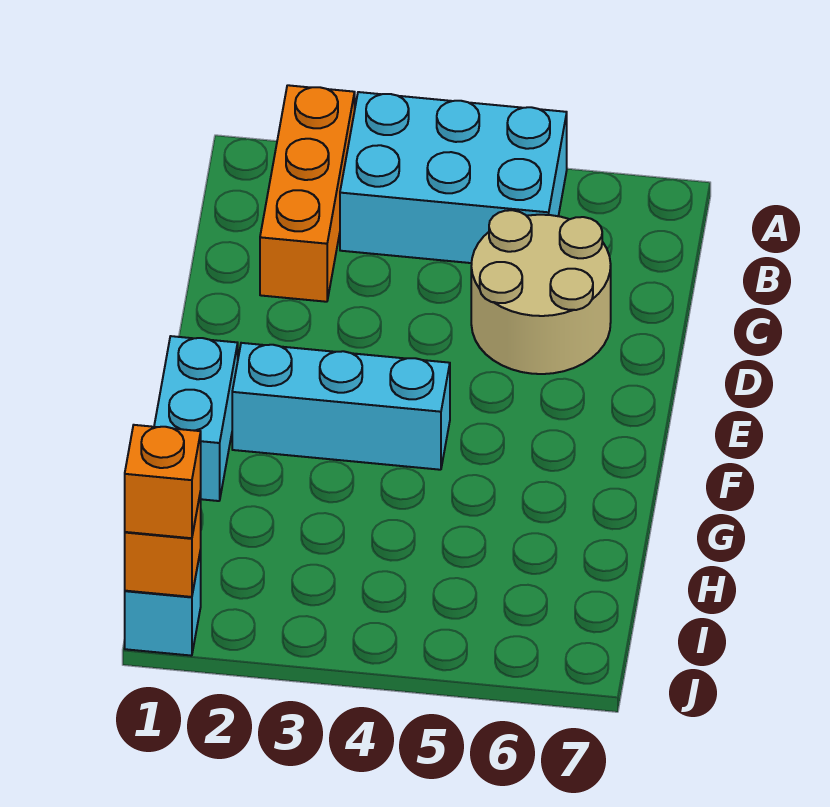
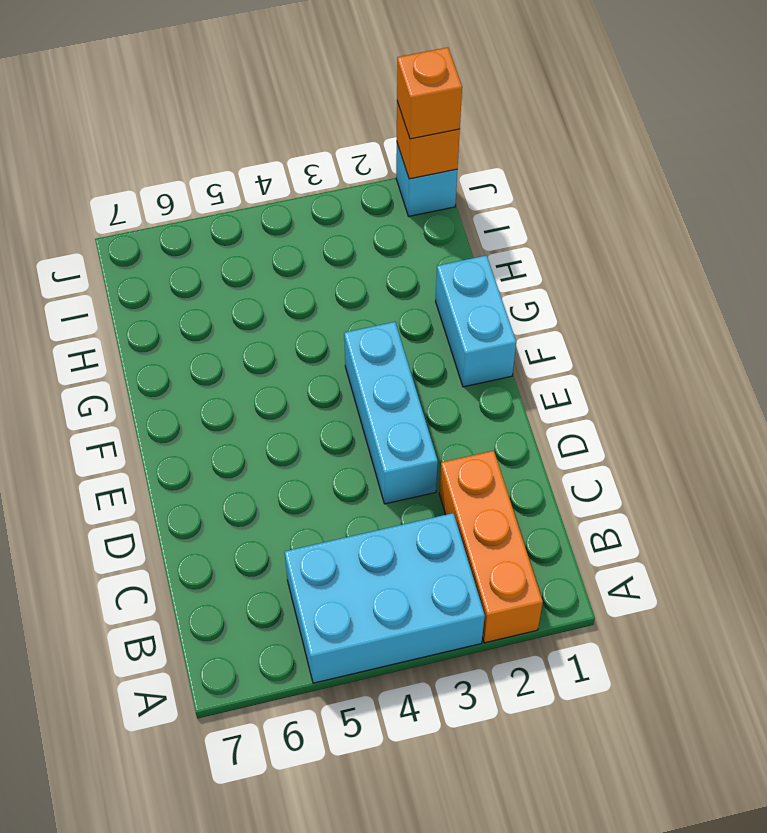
tan 2x2 round brick [471,210,611,374] -> none
cyan 1x3 brick [232,343,450,470] -> cyan 1x3 brick turned to [344,322,438,504]

